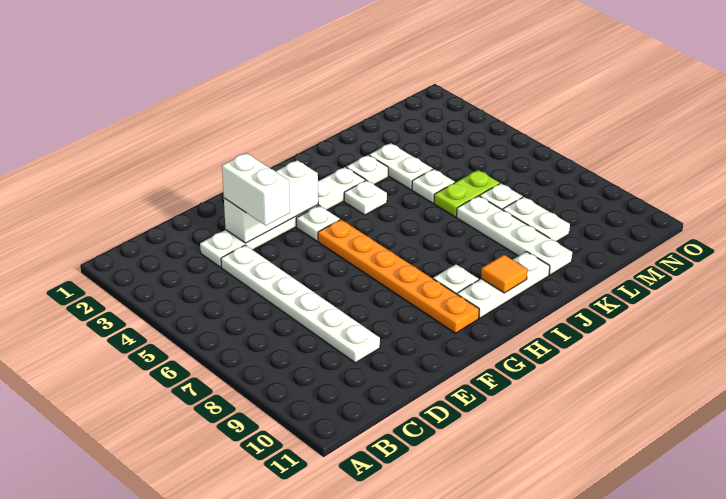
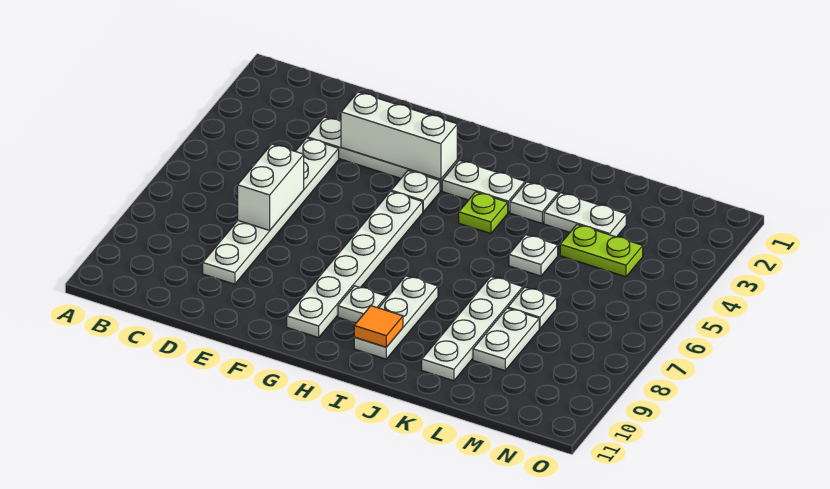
white 1x2 brick [222,153,290,225] -> white 1x2 brick moved to [238,144,304,230]
orange 1x6 plate [318,220,479,333] -> white 1x6 plate [287,191,423,337]
white 1x3 plate [457,252,550,318] -> white 1x3 plate turned to [354,276,438,359]
white 1x1 plate [344,180,387,215] -> lime 1x1 plate [459,192,508,234]
white 1x2 plate [369,143,433,190] -> white 1x2 plate turned to [544,193,626,237]
lime 1x2 plate [434,170,500,217] -> lime 1x2 plate moved to [560,225,643,277]

